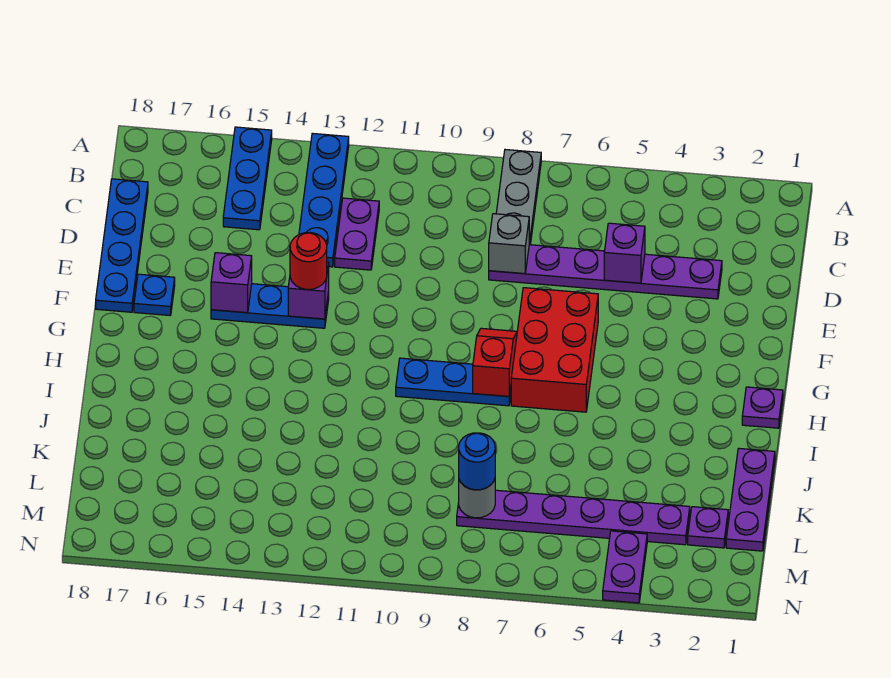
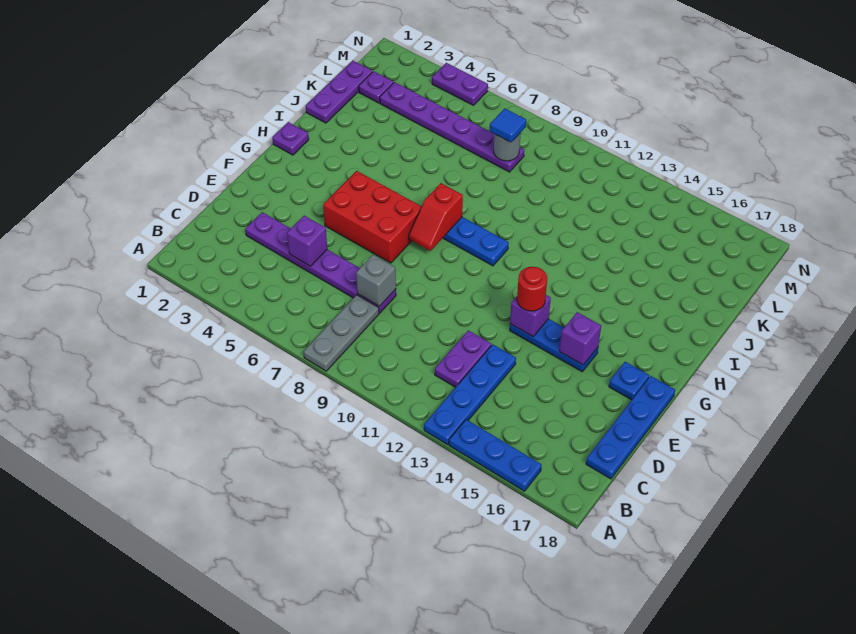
blue 1x3 plate [223,127,272,230] -> blue 1x3 plate turned to [449,420,542,491]
red 2x3 brick [511,288,598,412] -> red 2x3 brick turned to [323,171,422,263]
blue 1x1 round brick [459,433,495,490] -> blue 1x1 tile [490,108,526,142]
purple 1x2 plate [603,531,647,603] -> purple 1x2 plate turned to [432,63,488,105]

